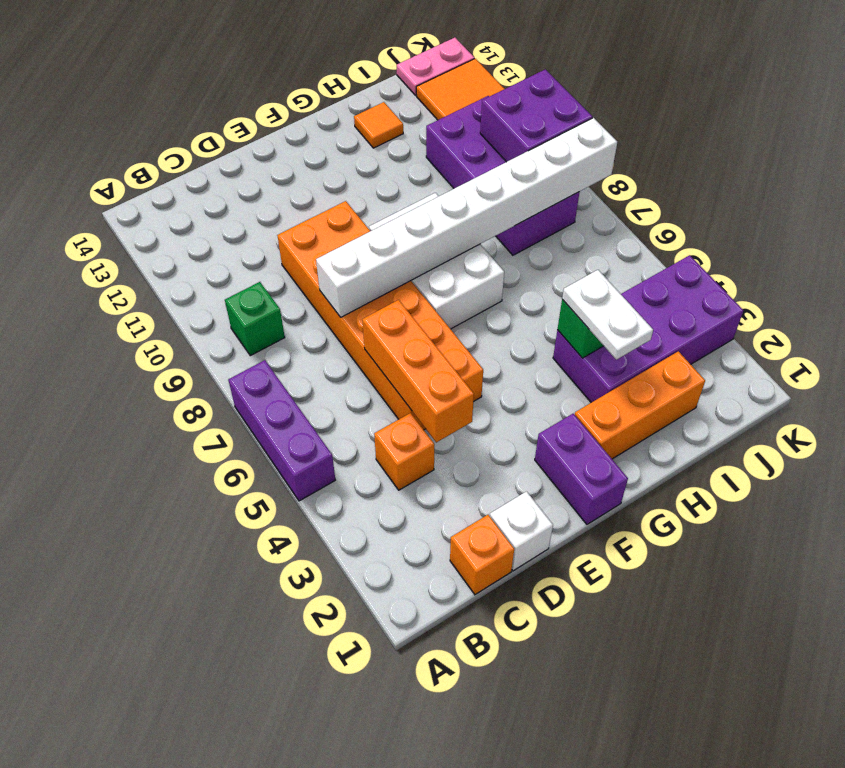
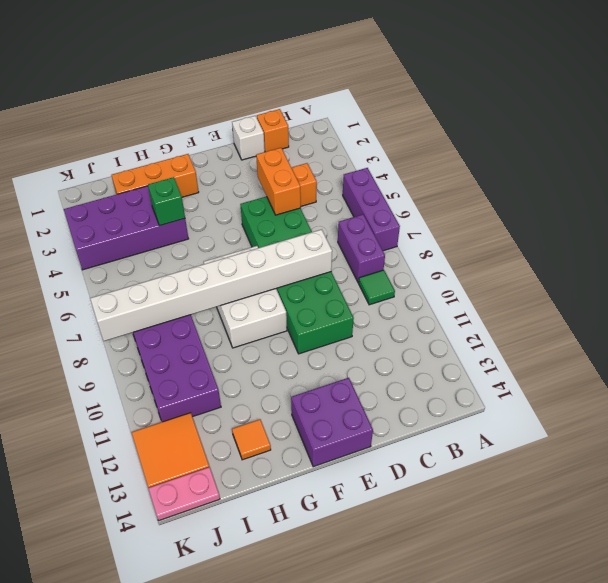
green 1x1 brick [225,282,285,356] -> green 1x1 tile [359,270,395,305]
orange 1x3 brick [362,300,474,442] -> orange 1x2 brick [256,148,301,215]
orange 2x6 brick [277,201,483,430] -> green 2x6 brick [240,196,354,354]
purple 1x2 brick [535,414,628,524] -> purple 1x2 brick moved to [338,214,385,283]
white 1x2 plate [562,270,653,360] -> none
purple 2x2 brick [480,69,592,162] -> purple 2x2 brick moved to [291,378,373,467]

